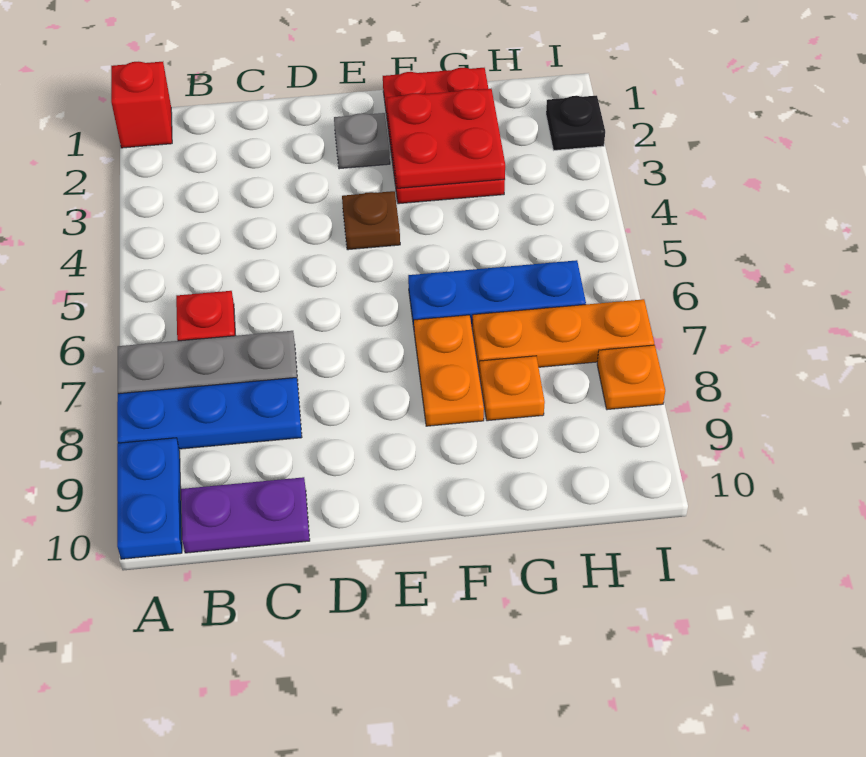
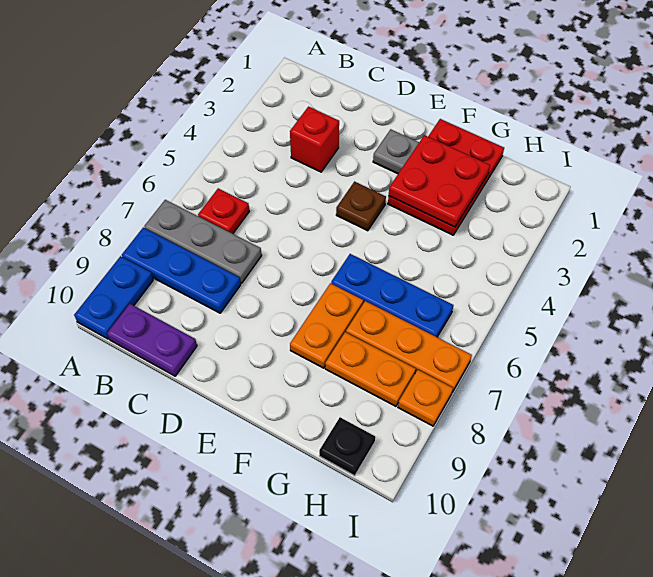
red 1x1 brick [111,62,172,148] -> red 1x1 brick moved to [290,107,339,172]
orange 1x1 plate [479,356,545,421] -> orange 1x2 plate [325,332,416,406]
black 1x1 plate [546,96,605,150] -> black 1x1 plate moved to [319,417,375,476]

